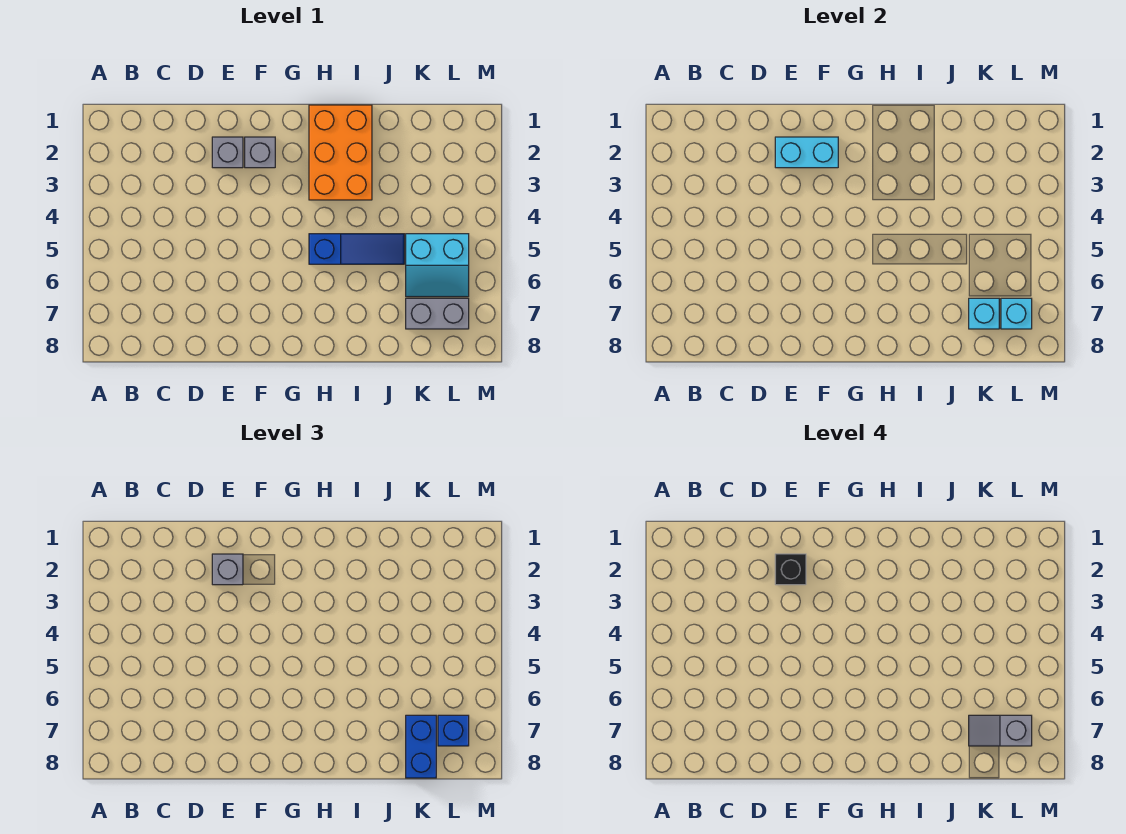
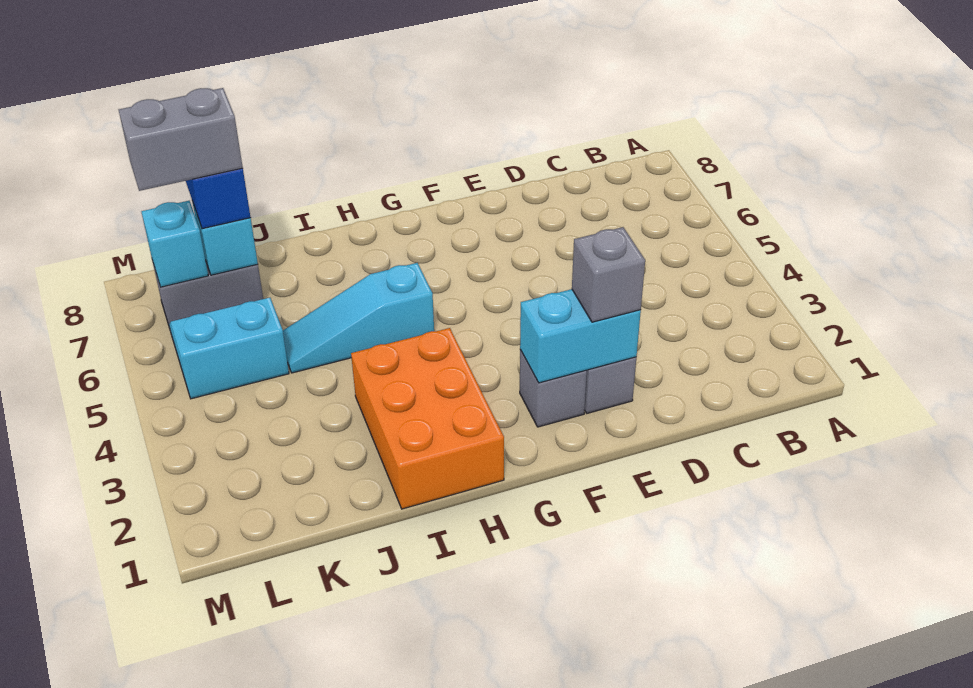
black 1x1 brick [775,554,806,585] -> none
blue 1x3 slope [309,234,404,264] -> cyan 1x3 slope [283,263,434,373]
grey 1x2 slope [969,715,1032,746] -> grey 1x2 brick [119,88,243,191]
blue 1x1 brick [438,715,469,746] -> none

